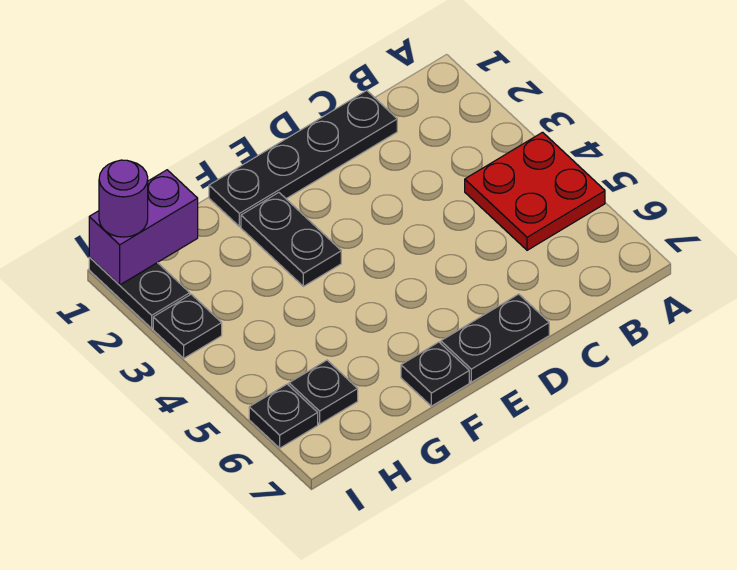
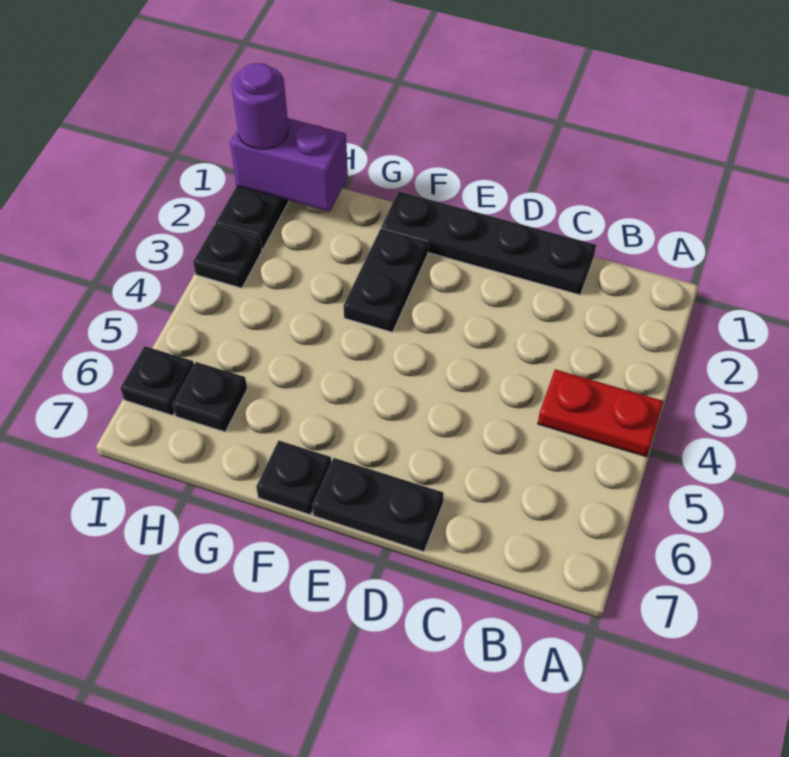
red 2x2 plate [465,132,605,250] -> red 1x2 plate [538,369,664,457]

